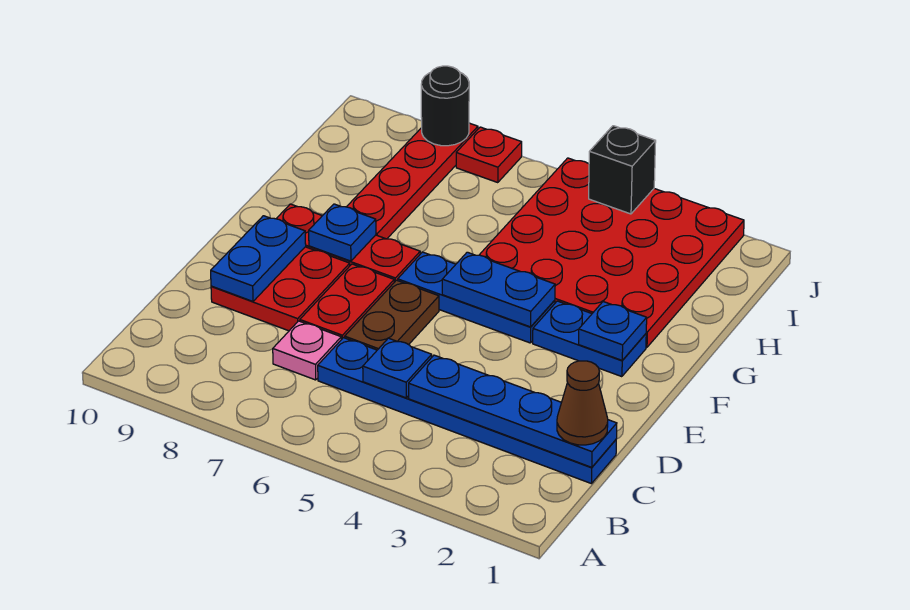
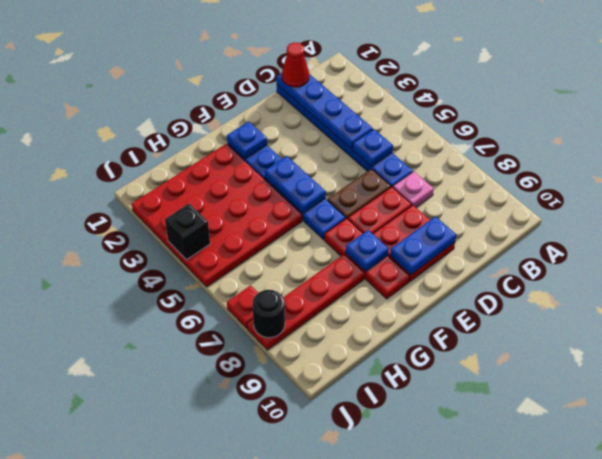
brown 1x1 cone [557,361,608,445] -> red 1x1 cone [282,43,309,87]

